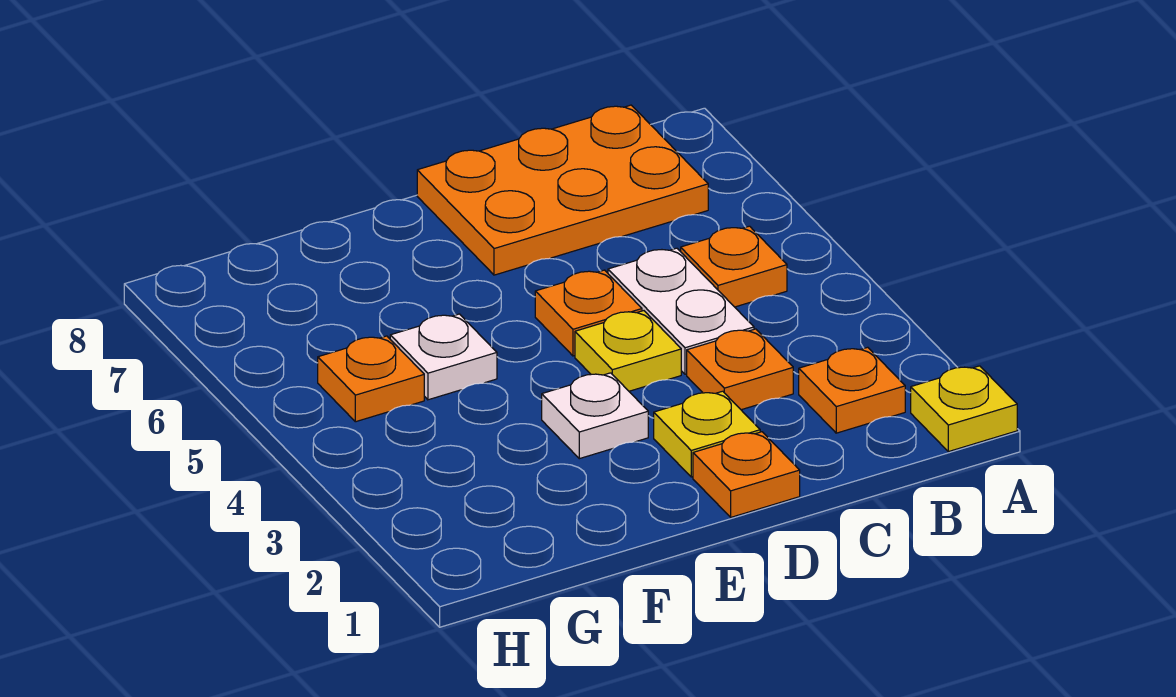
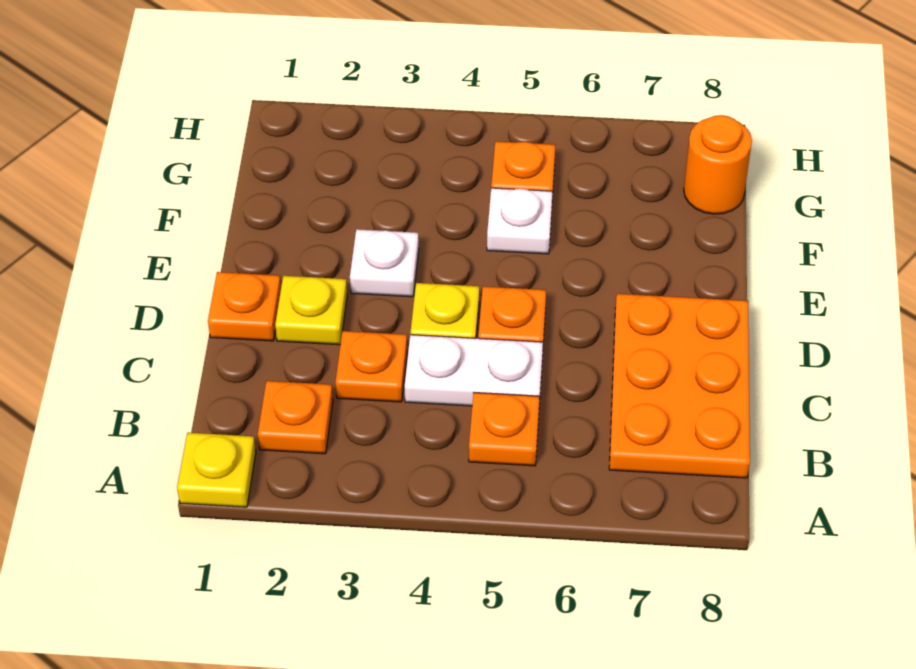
none -> orange 1x1 round brick [684,115,752,214]

